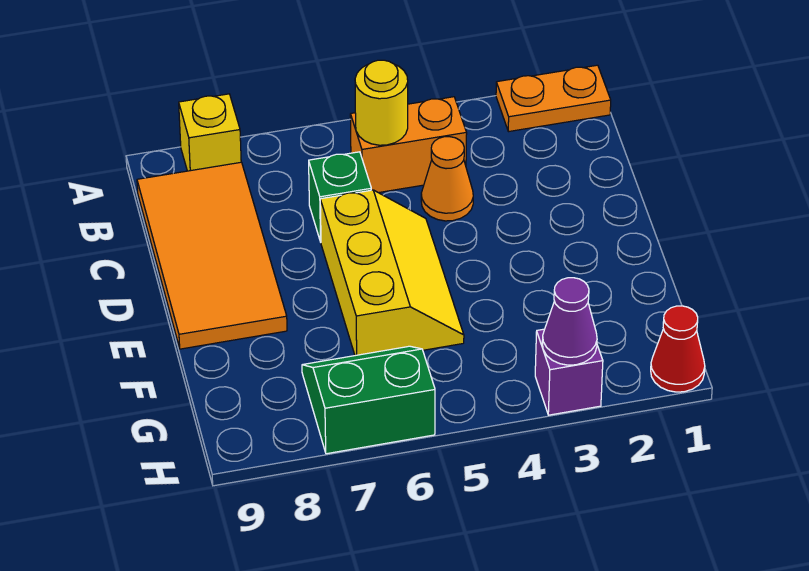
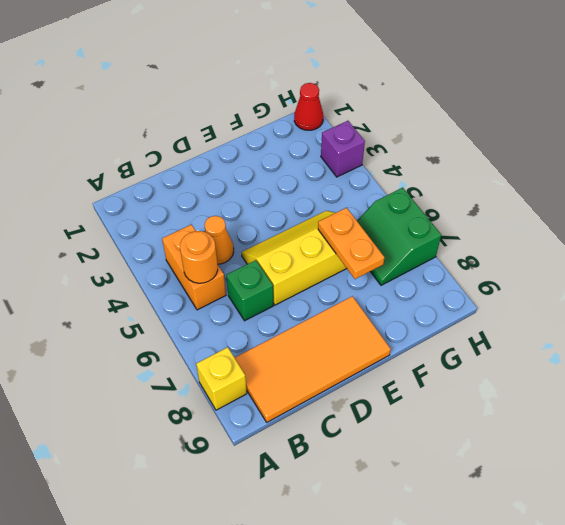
orange 1x2 plate [496,65,611,132] -> orange 1x2 plate moved to [318,208,385,279]
yellow 1x1 round brick [355,60,408,145] -> orange 1x1 round brick [180,231,218,283]
purple 1x1 cone [542,278,597,365] -> none

